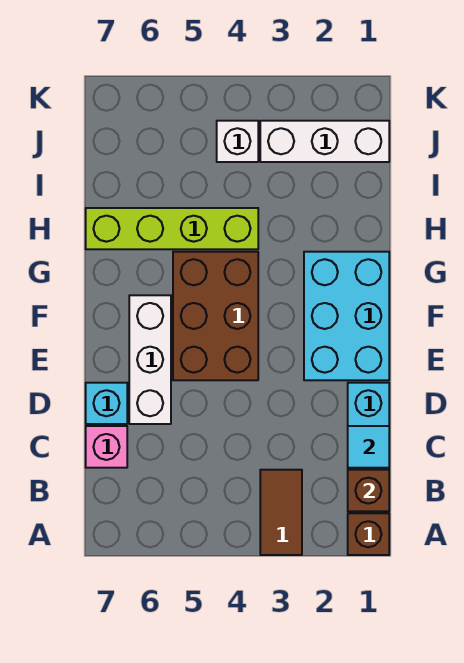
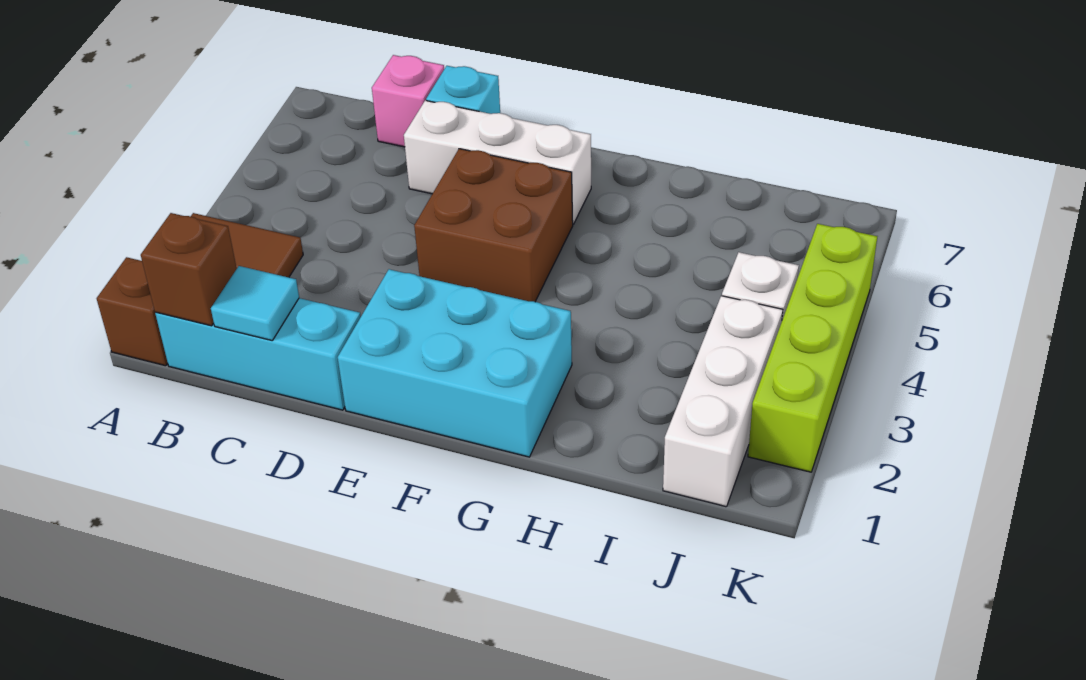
brown 2x3 brick [173,252,258,380] -> brown 2x2 brick [414,149,573,302]
lime 1x4 brick [86,208,258,249] -> lime 1x4 brick moved to [748,224,877,472]

